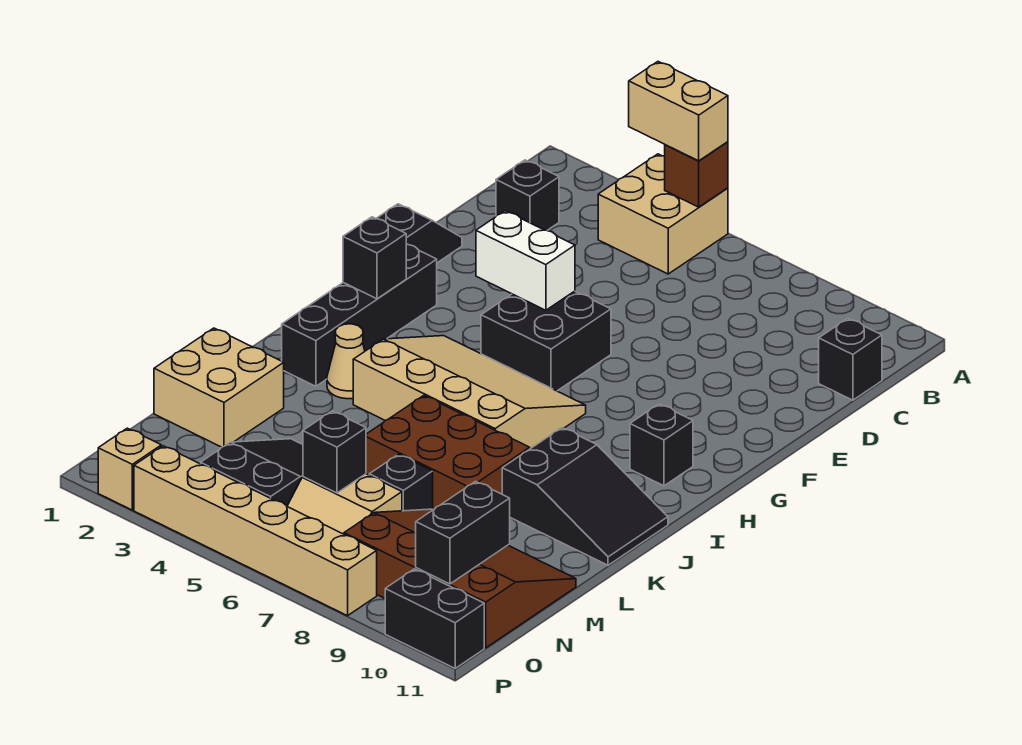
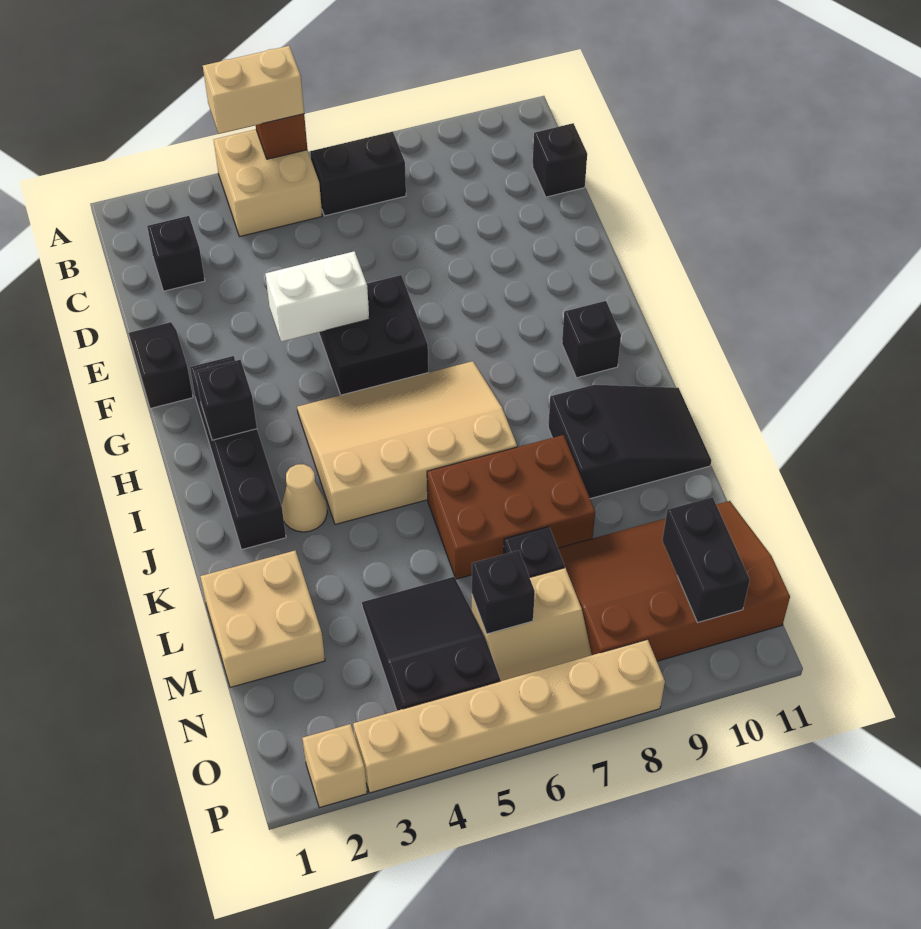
black 1x2 brick [385,569,484,668] -> black 1x2 brick moved to [310,132,406,216]

